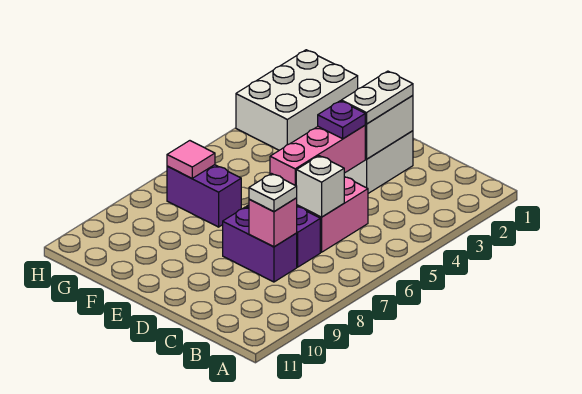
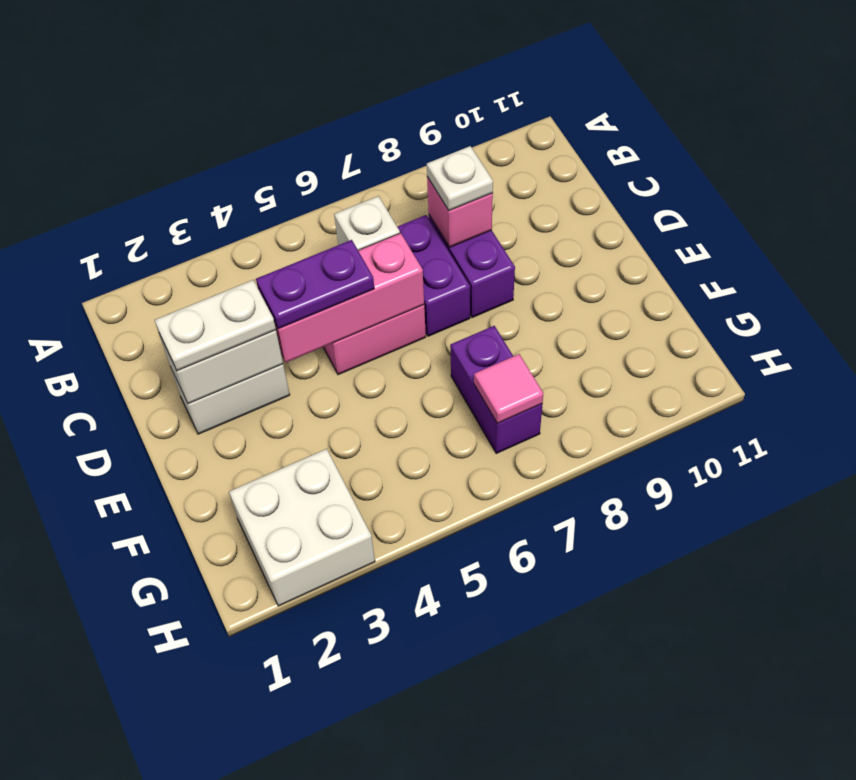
purple 1x1 plate [318,101,365,139] -> purple 1x2 plate [256,240,374,329]
white 2x3 brick [236,50,358,150] -> white 2x2 brick [229,449,375,606]

